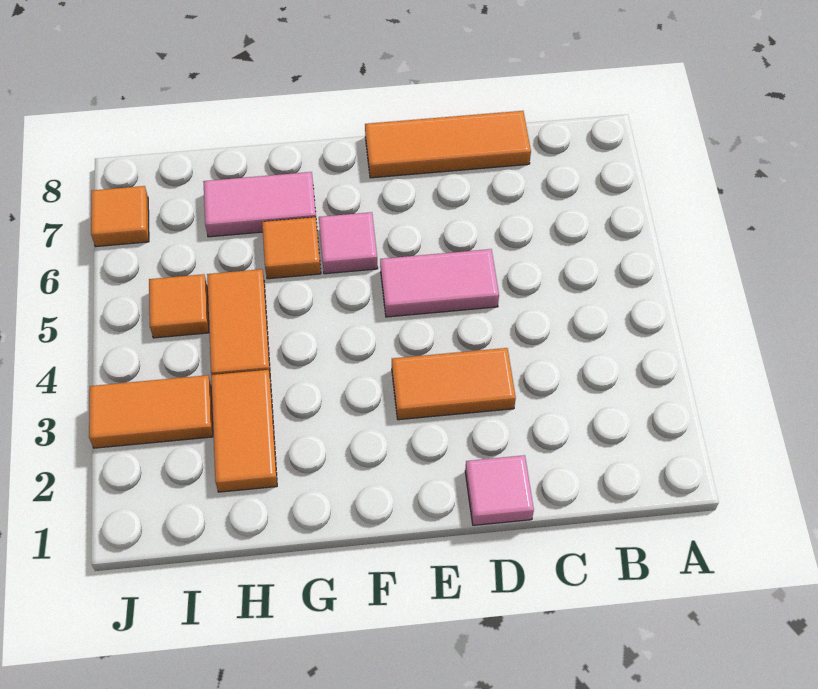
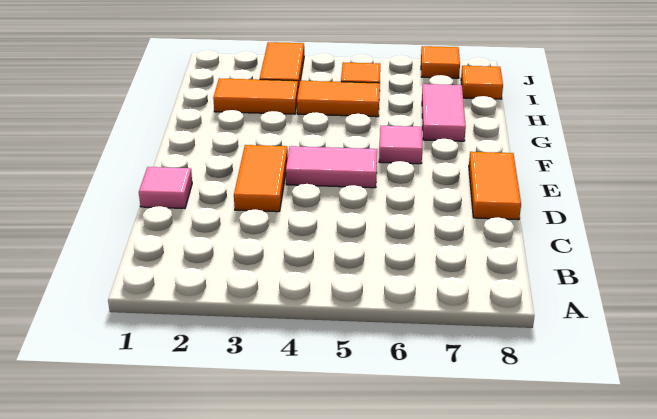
orange 1x3 tile [365,111,531,178] -> orange 1x2 tile [469,152,521,220]
pink 1x2 tile [380,249,499,317] -> pink 1x2 tile turned to [286,146,377,188]
orange 1x1 tile [262,217,321,279] -> orange 1x1 tile moved to [461,66,503,99]

